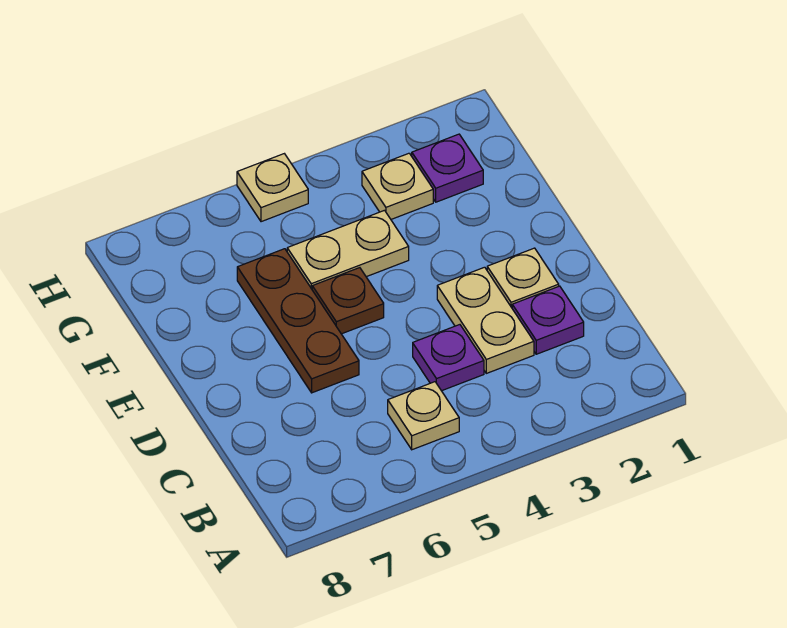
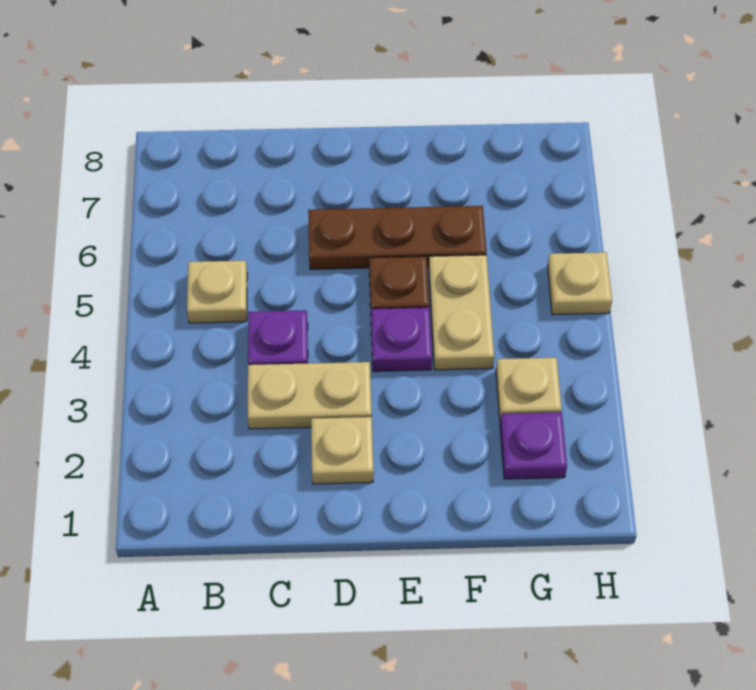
purple 1x1 plate [512,286,584,354] -> purple 1x1 plate moved to [371,308,432,371]

